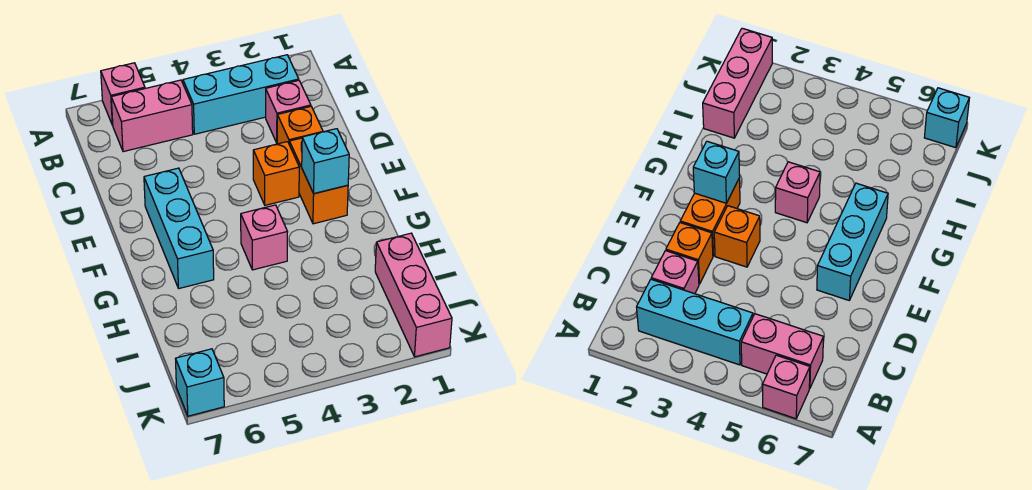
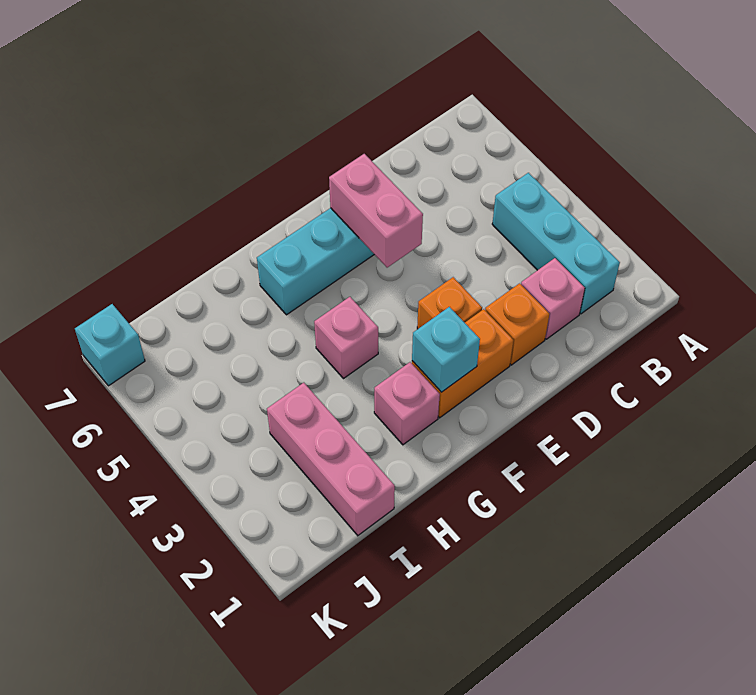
pink 1x1 brick [101,63,145,125] -> pink 1x1 brick moved to [374,362,440,445]
pink 1x2 brick [111,80,193,152] -> pink 1x2 brick moved to [329,154,423,268]
pink 1x3 brick [375,233,452,357] -> pink 1x3 brick turned to [267,383,395,535]

